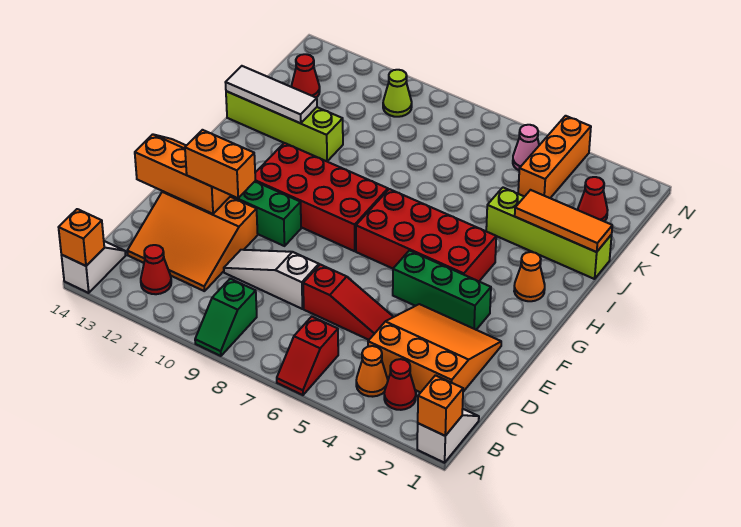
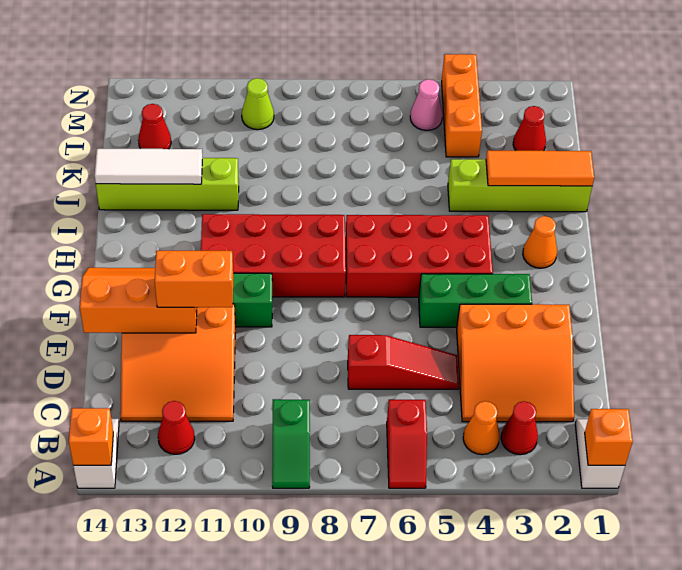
orange 3x3 slope [368,304,501,393] -> orange 3x3 slope turned to [457,304,574,422]
white 1x3 slope [224,250,319,309] -> none

